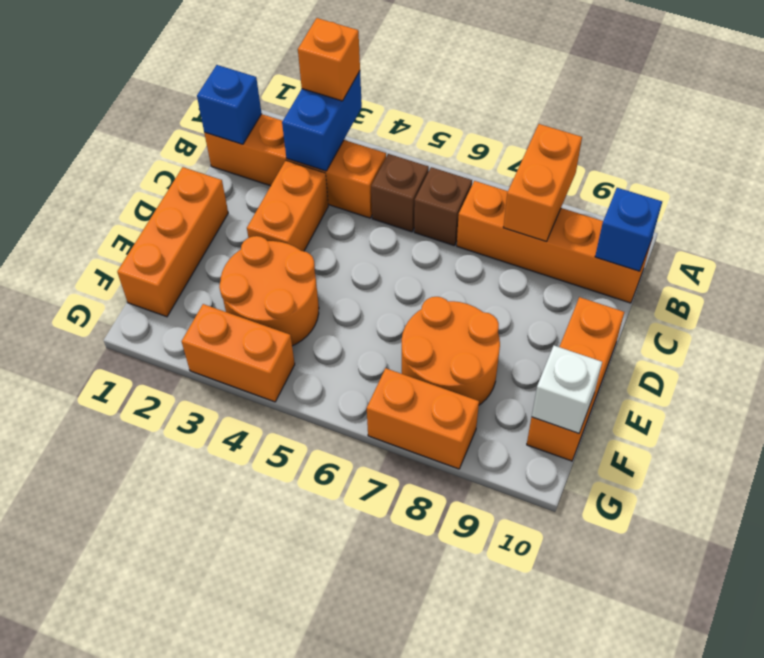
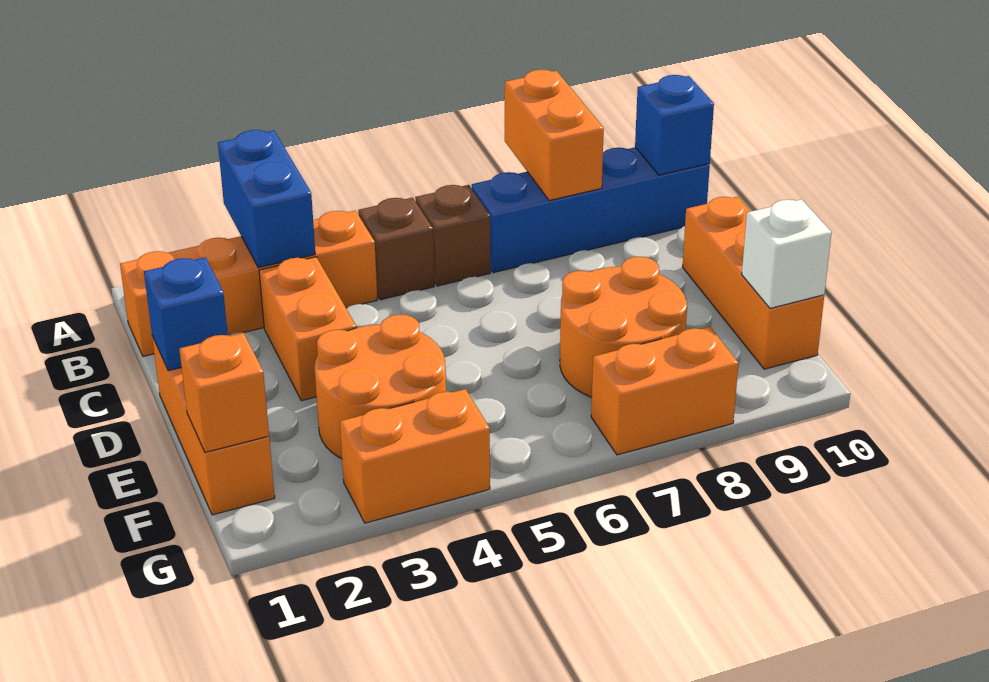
orange 1x1 brick [298,18,360,101] -> orange 1x1 brick moved to [179,333,269,452]
blue 1x1 brick [197,65,262,144] -> blue 1x1 brick moved to [144,257,228,371]
orange 1x4 brick [457,181,652,303] -> blue 1x4 brick [472,147,710,273]

